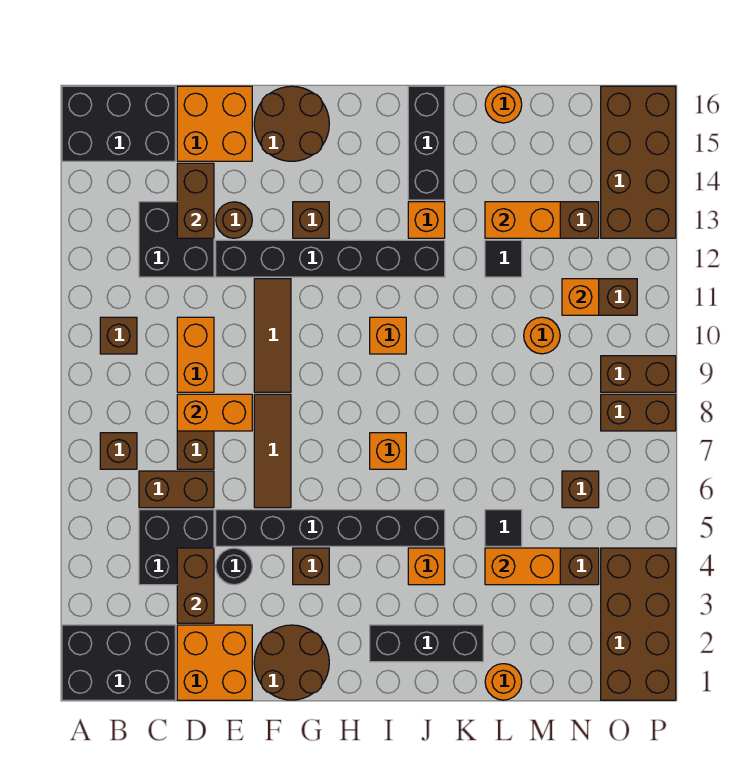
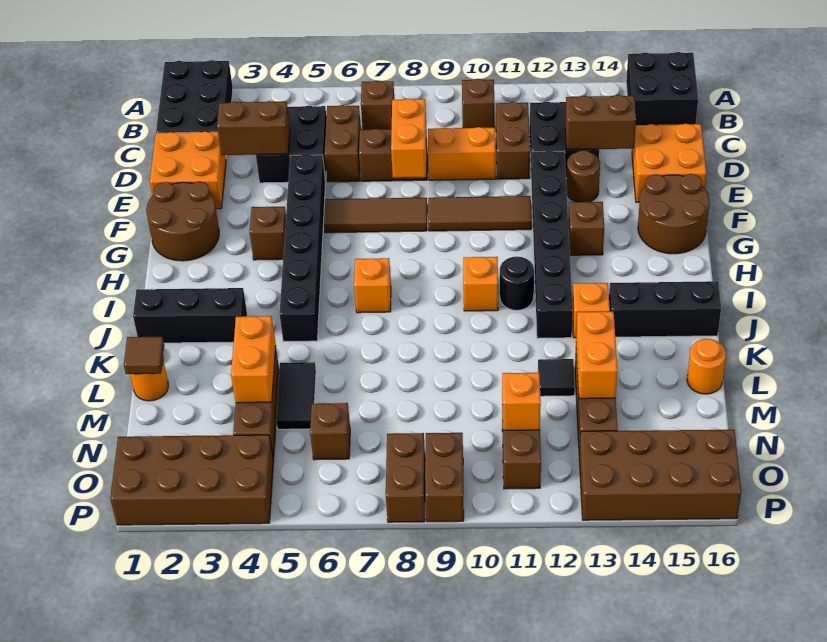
black 2x3 brick [62,86,175,161] -> black 2x2 brick [626,52,698,125]
none -> brown 1x2 brick [496,102,530,179]
black 1x1 round brick [216,548,252,585] -> black 1x1 round brick moved to [500,256,534,310]
black 1x3 brick [370,625,483,662] -> black 1x3 brick turned to [133,288,247,343]
orange 1x1 brick [408,548,445,585] -> none
none -> brown 1x1 tile [124,337,164,374]
black 1x1 tile [485,510,522,546] -> black 1x2 tile [276,362,316,429]
orange 1x1 round brick [524,317,560,354] -> none

